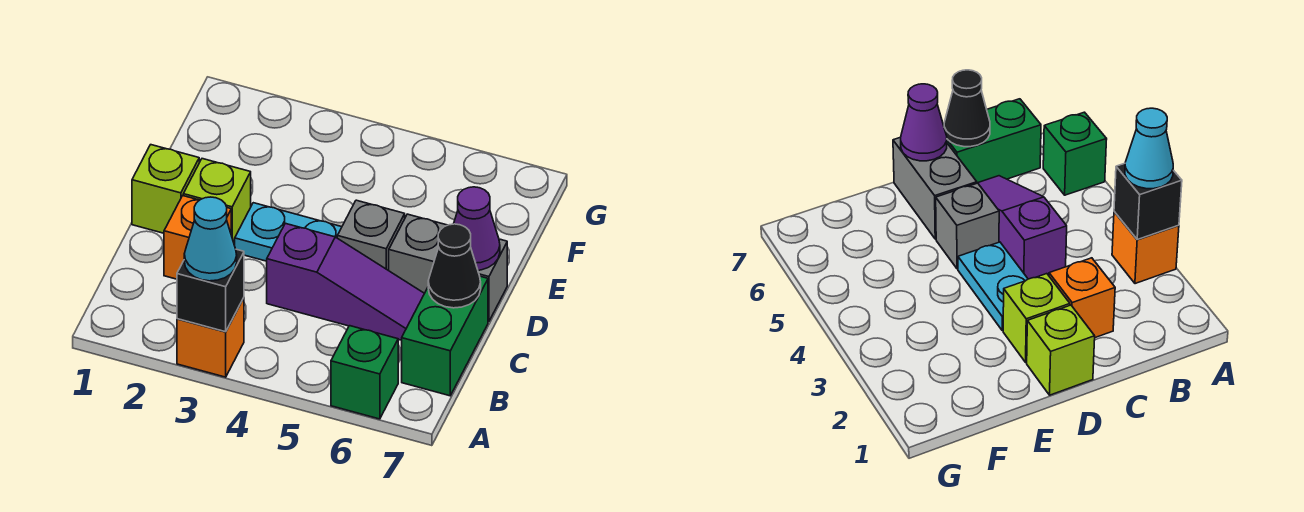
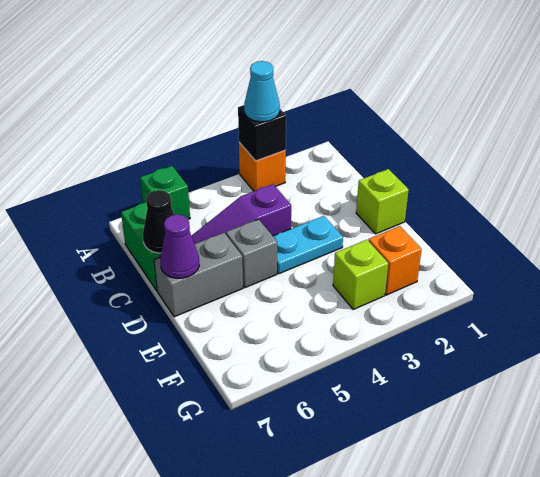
orange 1x1 brick [164,196,231,279] -> orange 1x1 brick moved to [369,226,422,295]
lime 1x1 brick [183,159,251,245] -> lime 1x1 brick moved to [333,240,388,309]

